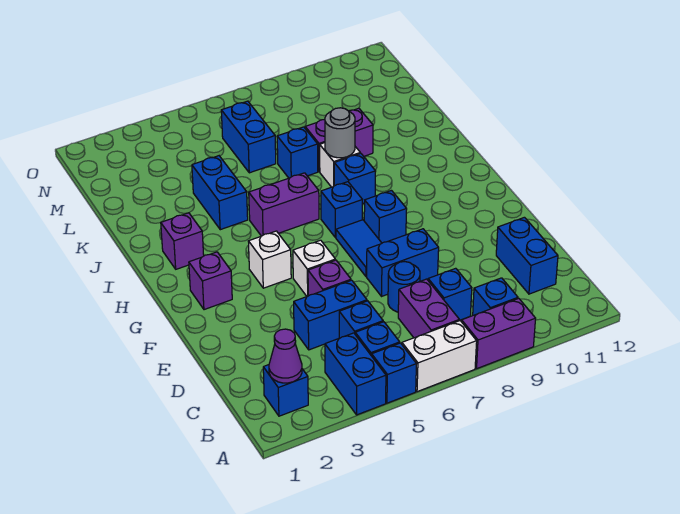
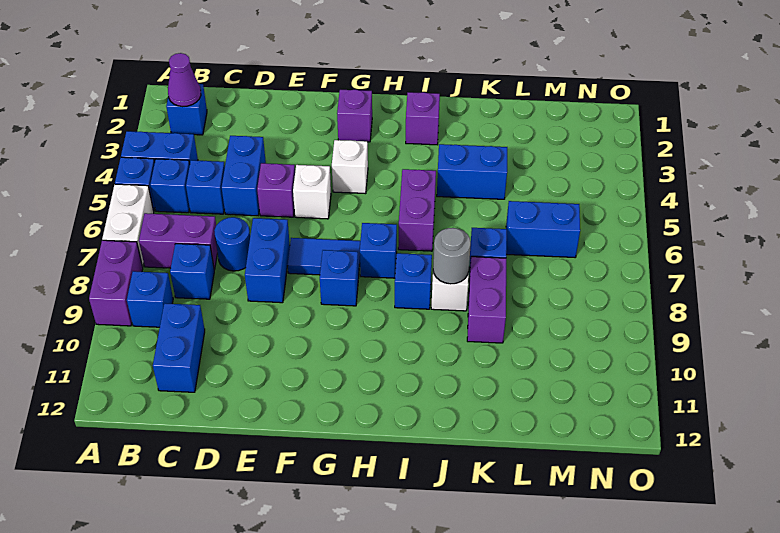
blue 1x2 brick [496,217,558,294] -> blue 1x2 brick turned to [153,303,205,392]

